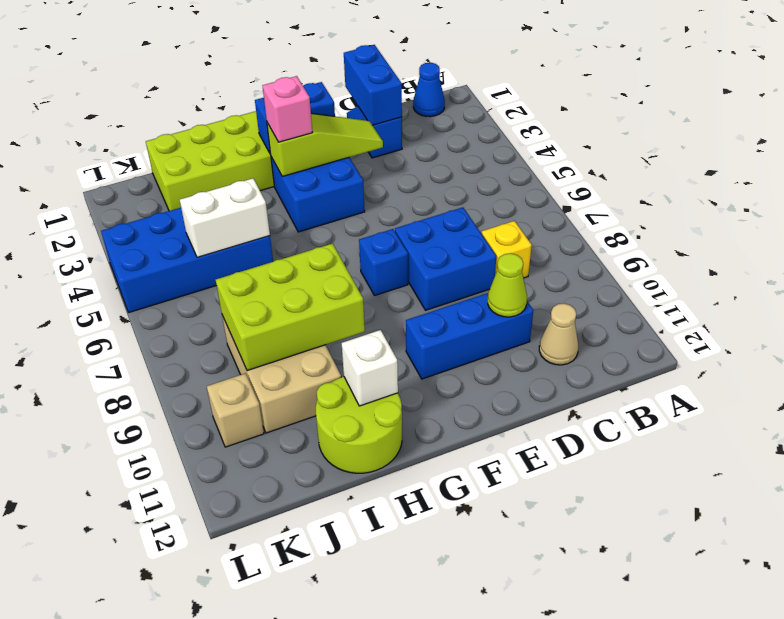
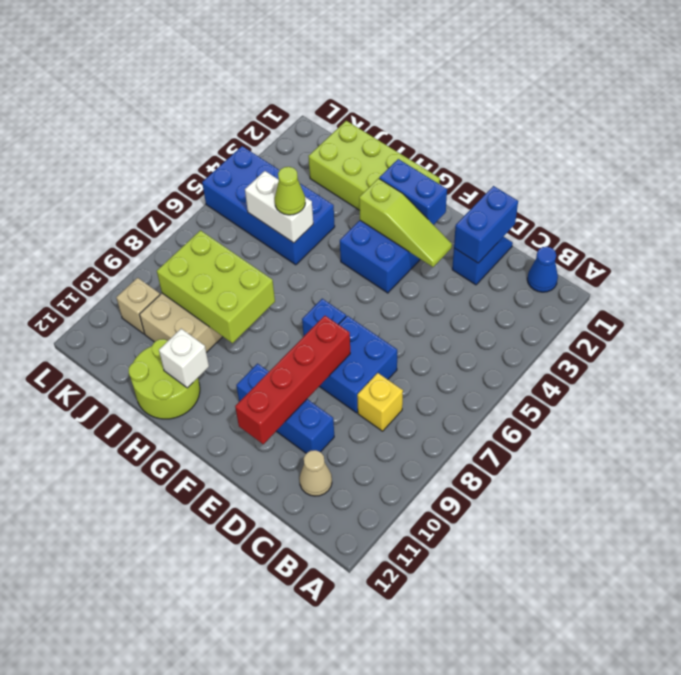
lime 1x1 cone [488,253,527,317] -> lime 1x1 cone moved to [275,167,305,215]
none -> red 1x4 brick [235,316,350,444]
pink 1x1 brick [263,76,312,142] -> none

